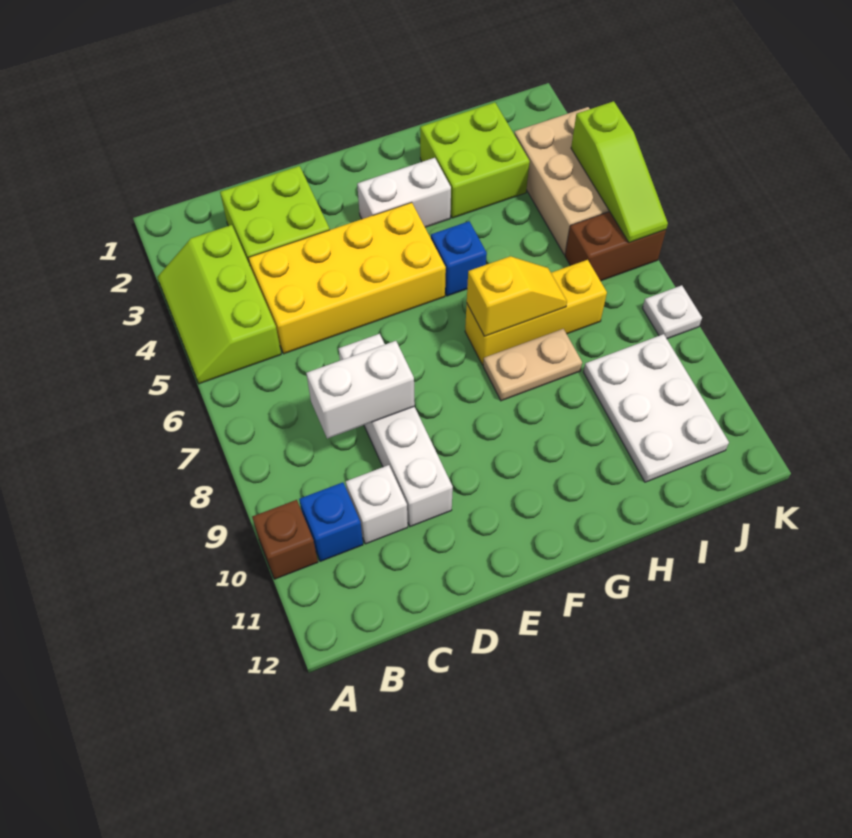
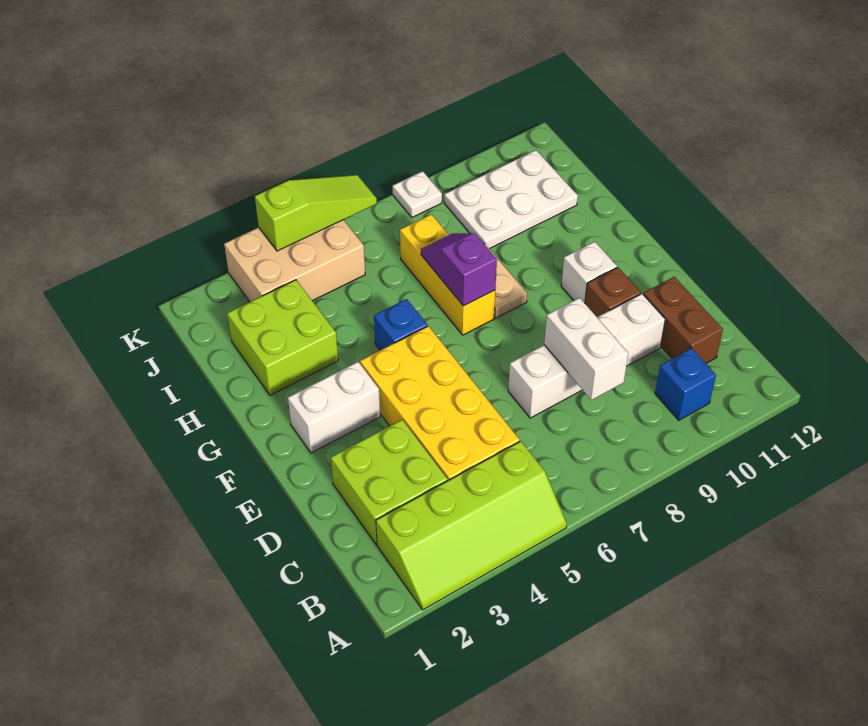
lime 2x3 slope [157,225,281,384] -> lime 2x4 slope [376,441,567,610]
brown 1x1 brick [252,500,318,579] -> brown 1x1 brick moved to [585,267,641,317]
white 1x1 brick [346,465,408,544] -> white 1x1 brick moved to [561,242,617,303]
white 1x2 brick [357,158,451,227] -> white 1x2 brick turned to [288,362,380,453]
yellow 1x2 slope [467,256,567,336] -> purple 1x2 slope [421,233,497,306]
brown 1x2 brick [565,212,666,281] -> brown 1x2 brick moved to [643,277,723,363]

